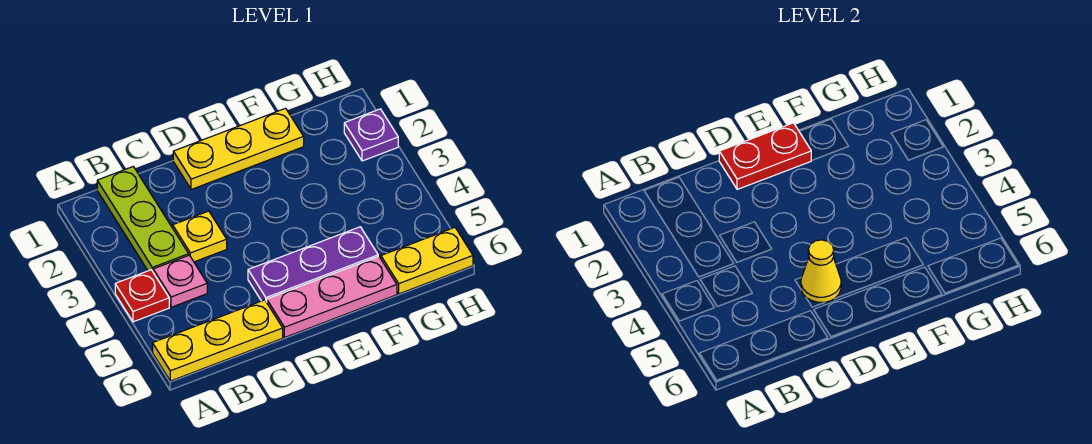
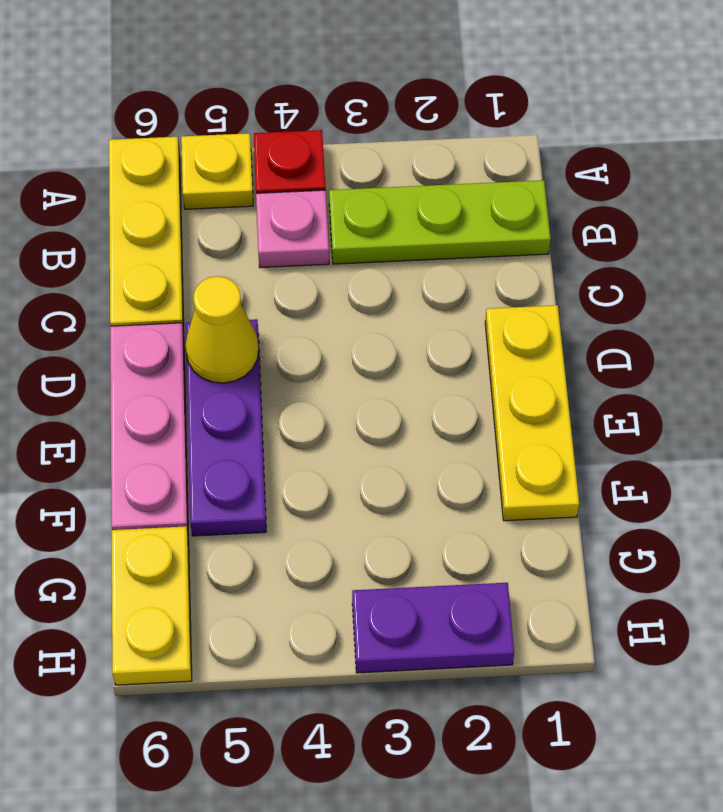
yellow 1x1 plate [173,211,227,262] -> yellow 1x1 plate moved to [181,133,253,209]
red 1x2 plate [719,123,812,189] -> none
purple 1x1 plate [344,109,398,161] -> purple 1x2 plate [352,583,514,673]

